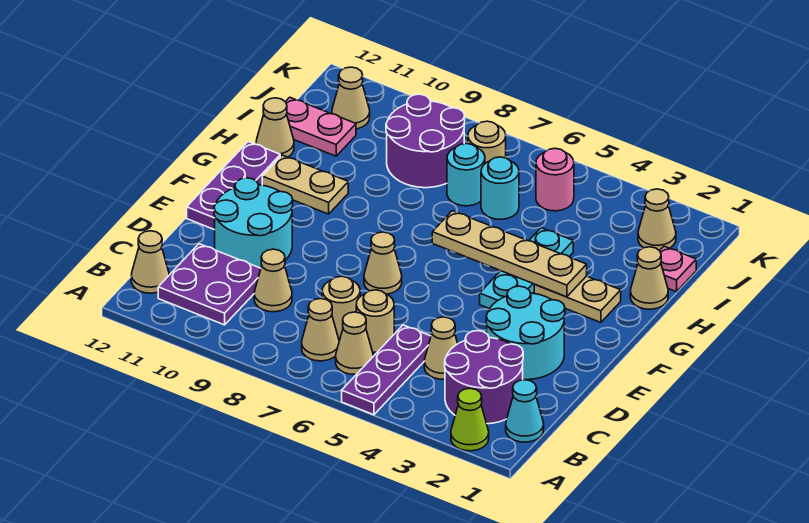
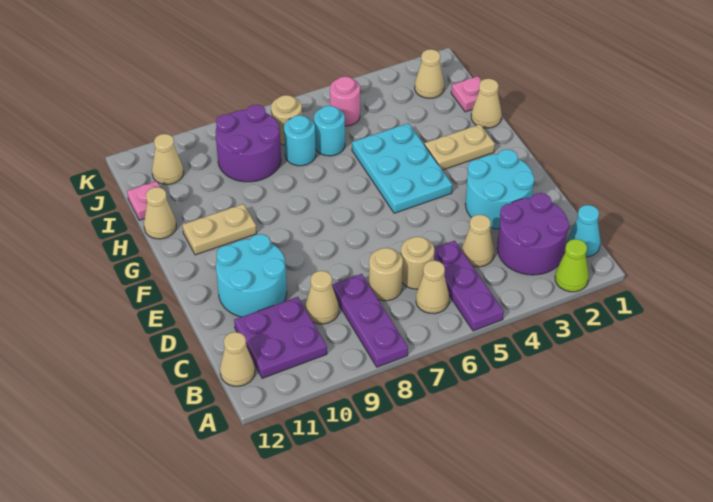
tan 1x1 cone [302,299,339,361] -> none
tan 1x1 cone [364,232,402,294] -> none
purple 1x3 plate [187,142,280,230] -> purple 1x3 plate moved to [332,274,408,367]
cyan 1x3 plate [480,228,573,309] -> cyan 2x3 plate [352,123,452,213]
tan 1x4 plate [432,211,587,297] -> none
pink 1x2 plate [286,97,356,156] -> pink 1x1 plate [127,181,160,220]

